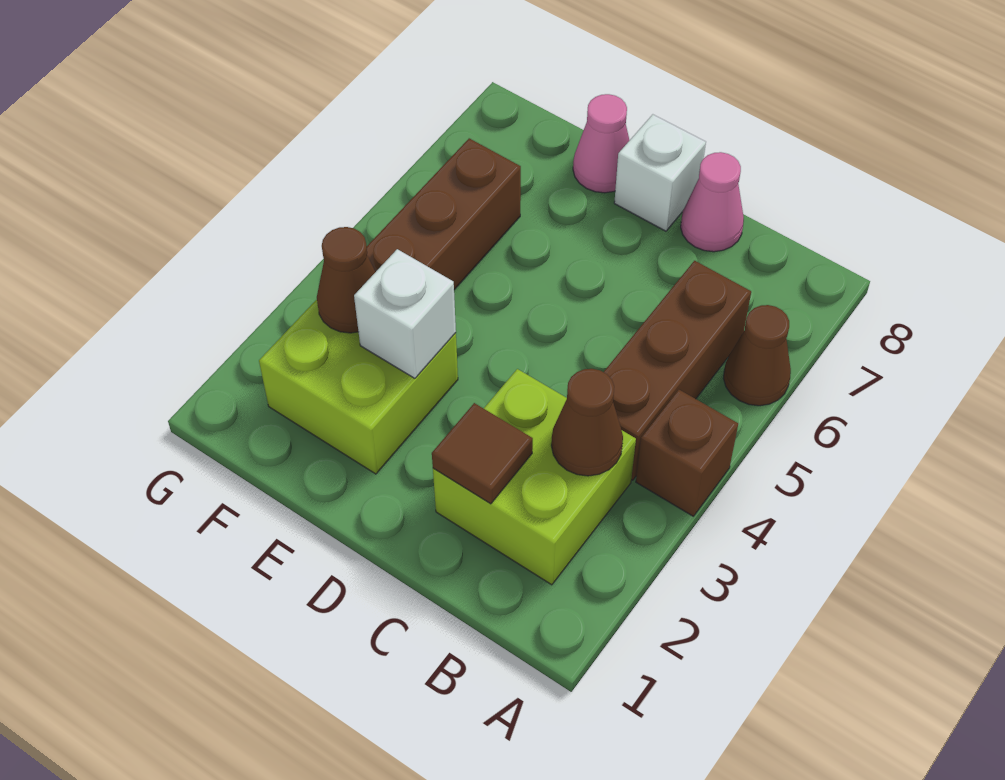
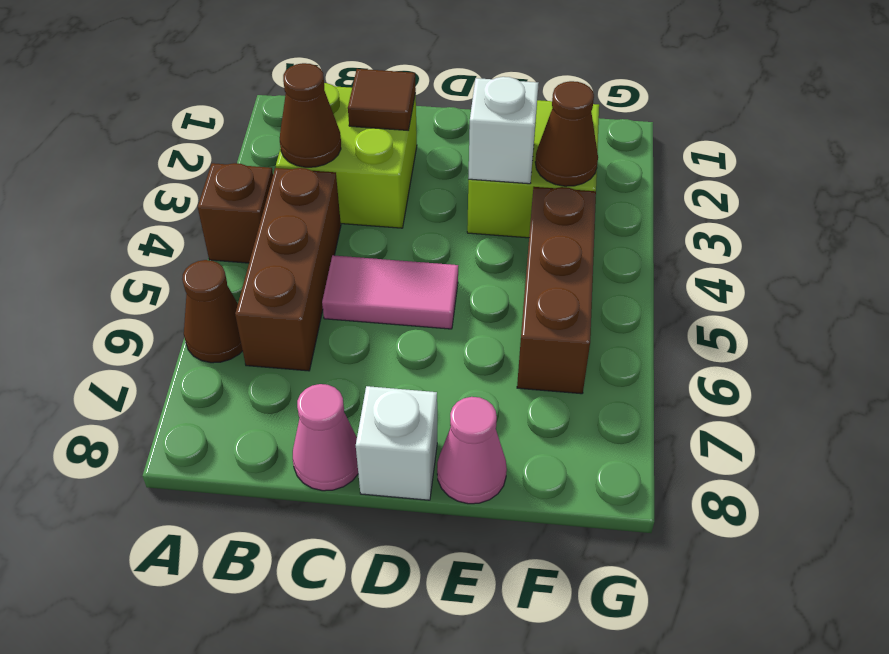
none -> pink 1x2 tile [322,255,458,329]

